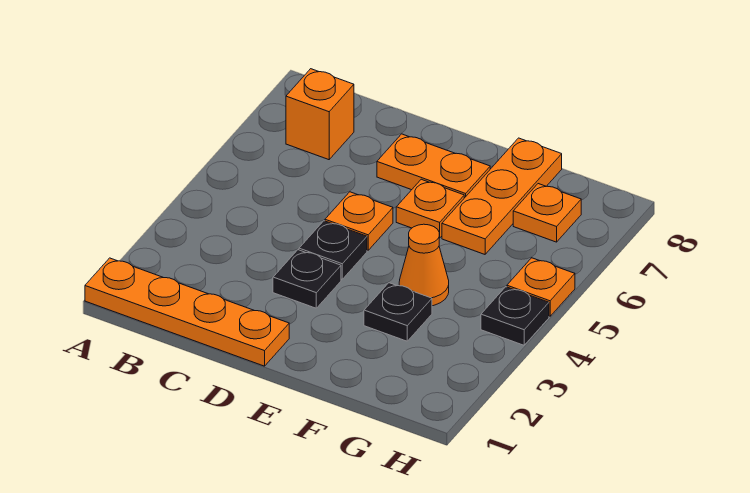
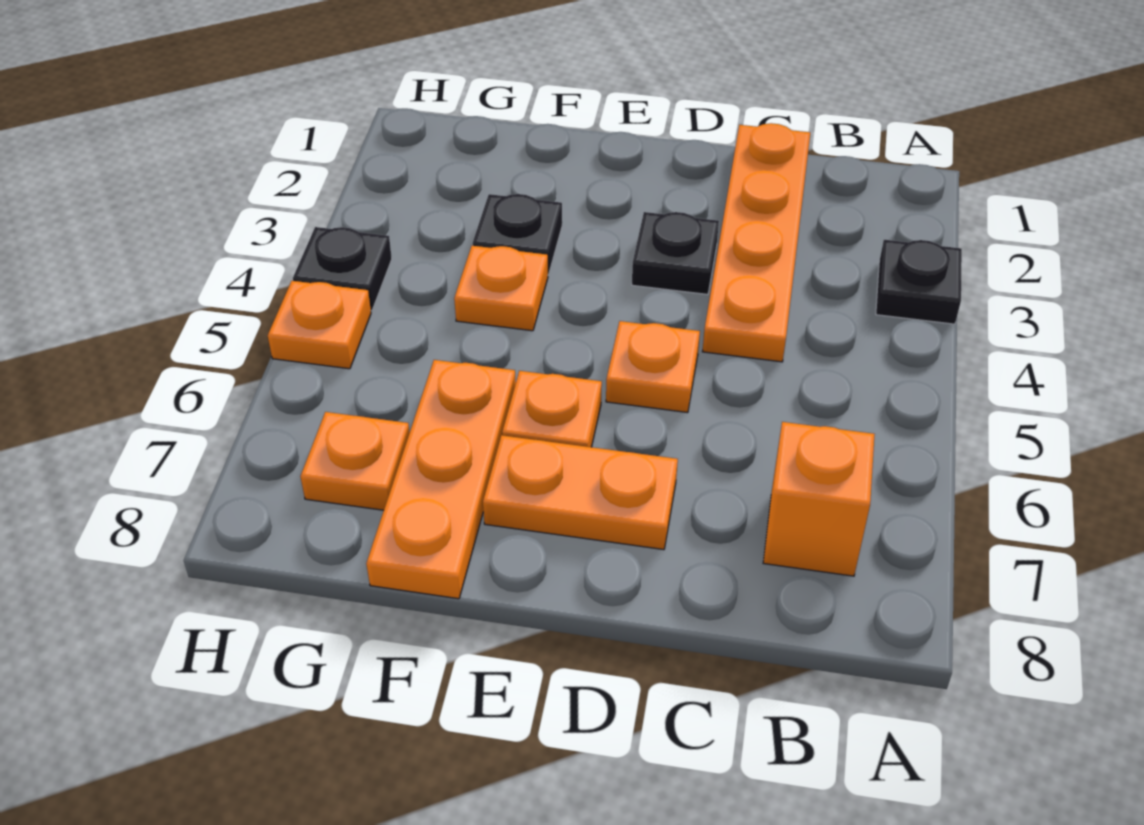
orange 1x4 plate [85,258,289,366] -> orange 1x4 plate turned to [702,123,810,362]
black 1x1 plate [299,221,367,279] -> black 1x1 plate moved to [876,240,962,324]
orange 1x1 cone [399,224,449,306] -> orange 1x1 plate [454,246,548,331]

